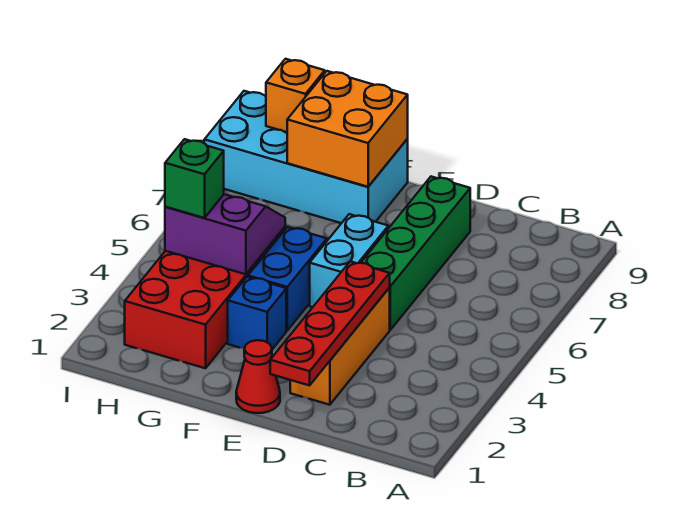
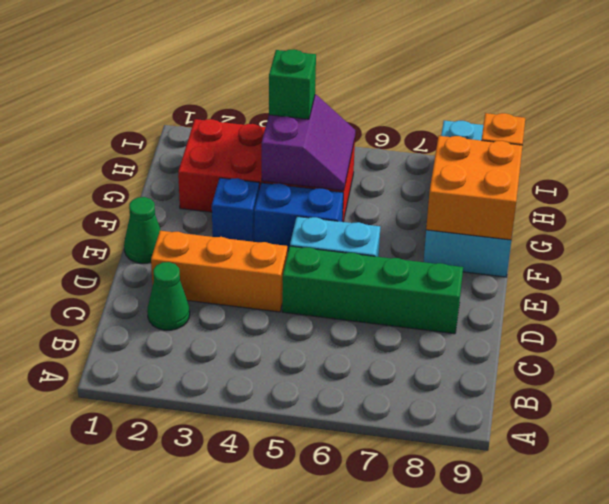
none -> green 1x1 cone [147,262,190,330]
red 1x4 plate [270,261,390,385] -> none
red 1x1 cone [236,340,280,413] -> green 1x1 cone [124,197,161,263]

